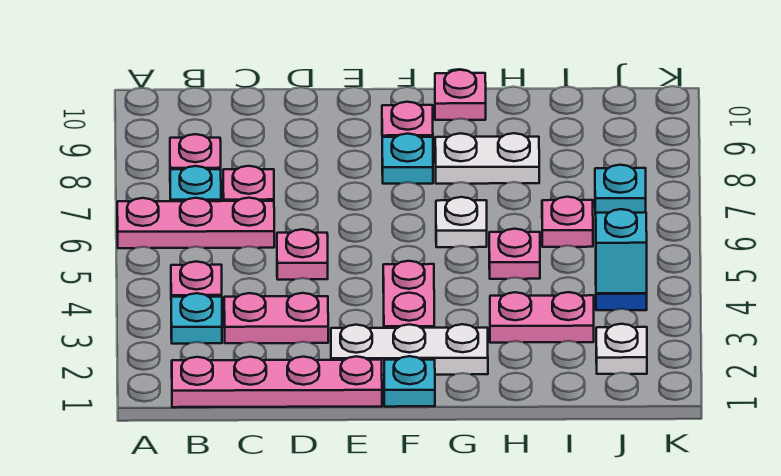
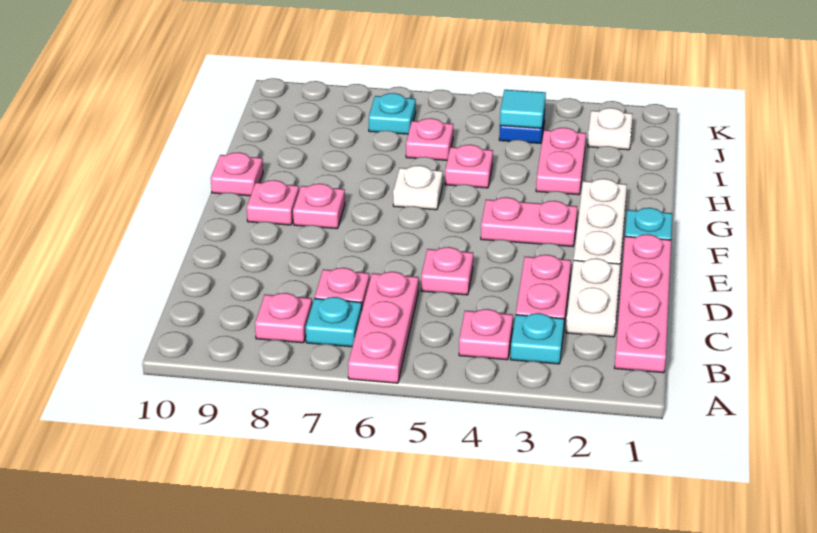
cyan 1x1 plate [382,134,433,184] -> pink 1x1 plate [293,184,345,229]
white 1x2 plate [435,133,539,184] -> white 1x2 plate moved to [566,258,620,337]
cyan 1x1 brick [596,209,647,293] -> cyan 1x1 tile [500,90,546,128]

